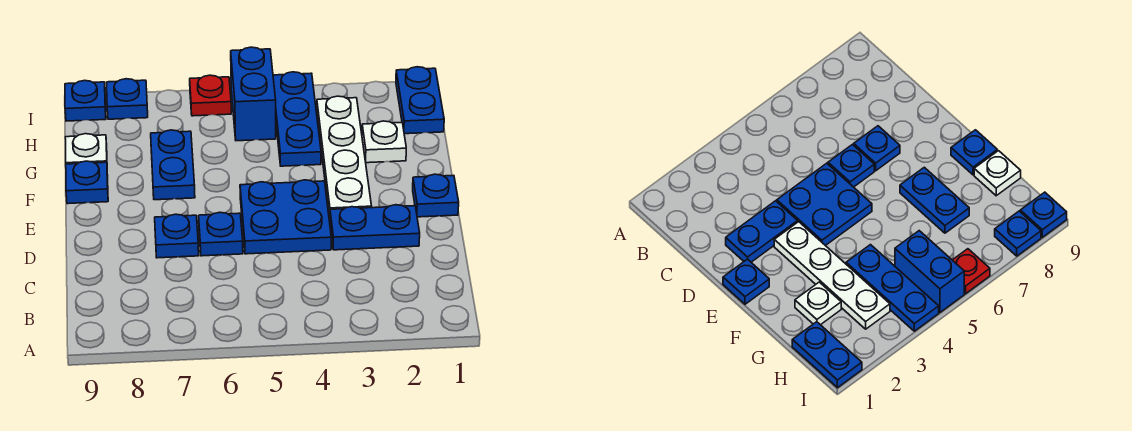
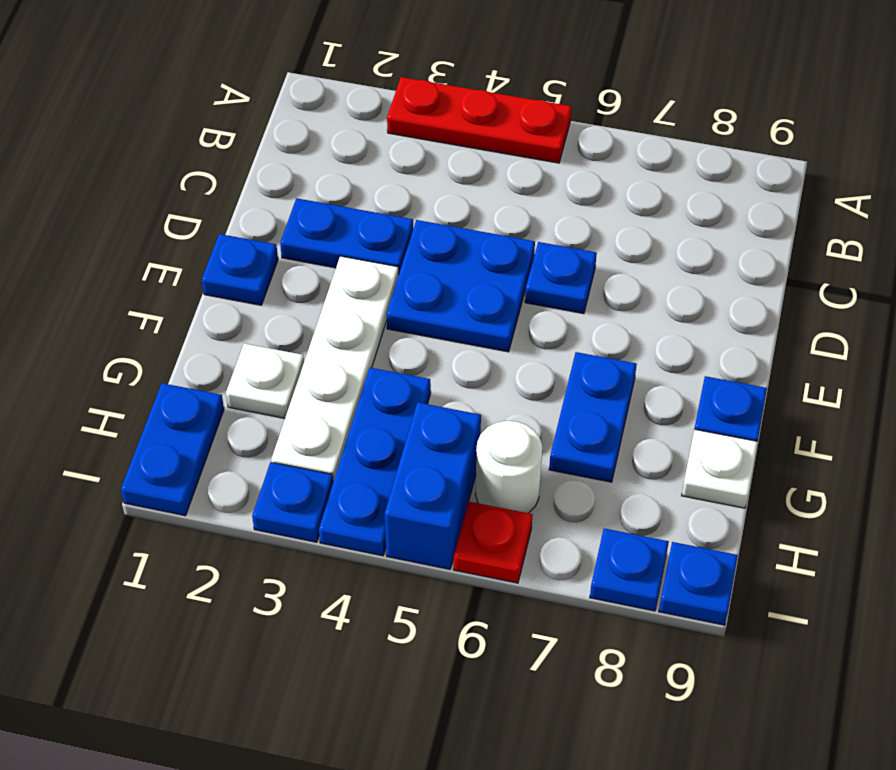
none -> red 1x3 plate [387,77,571,163]
blue 1x1 plate [155,214,199,258] -> blue 1x1 plate moved to [252,462,333,542]
none -> white 1x1 round brick [476,421,542,513]

